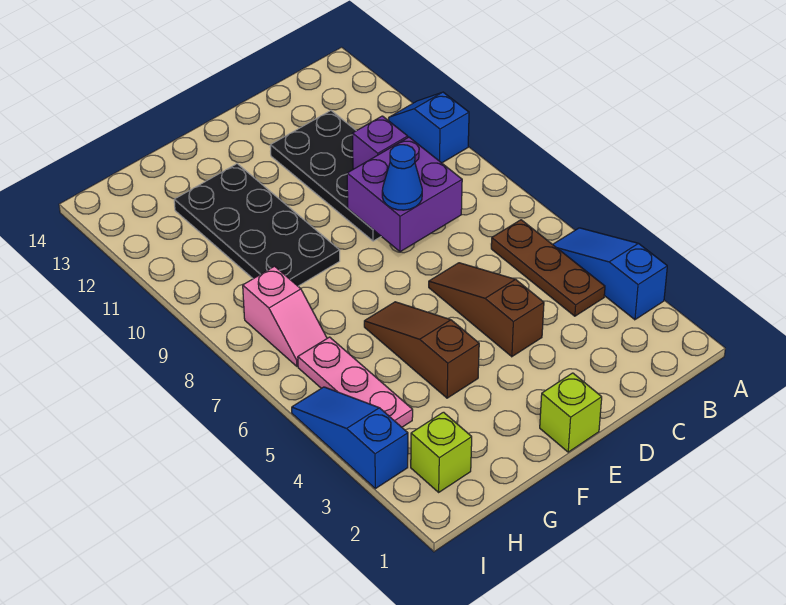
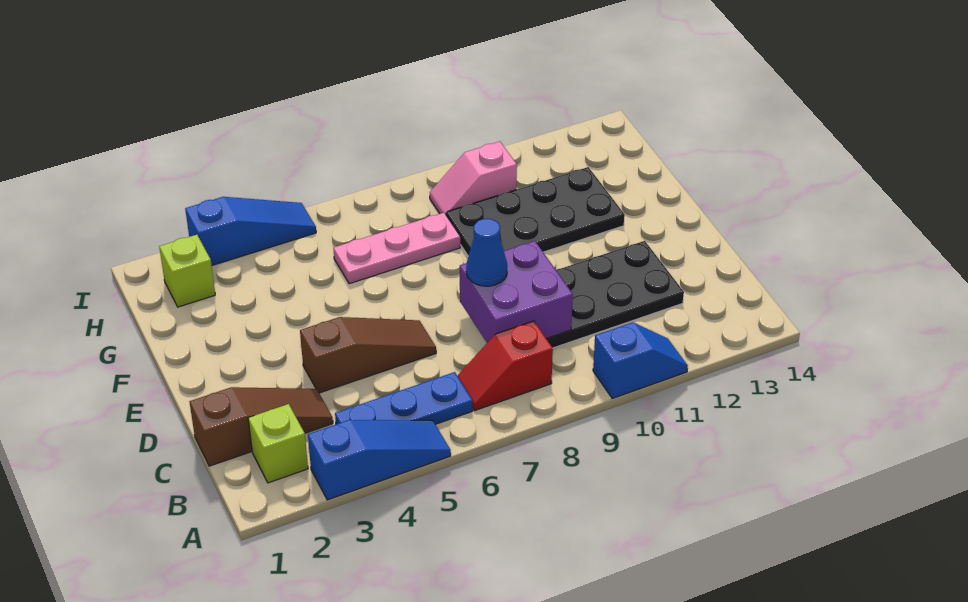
brown 1x3 plate [491,220,605,316] -> blue 1x3 plate [335,372,473,424]
none -> red 1x2 slope [458,321,553,411]
purple 1x1 brick [352,116,408,169] -> none
lime 1x1 brick [540,373,602,452] -> lime 1x1 brick moved to [248,404,308,483]
brown 1x3 slope [364,302,479,398] -> brown 1x3 slope moved to [189,387,333,466]
pink 1x3 plate [298,337,413,427] -> pink 1x3 plate moved to [333,213,460,284]
pink 1x2 slope [243,266,327,366] -> pink 1x2 slope moved to [430,142,517,214]

